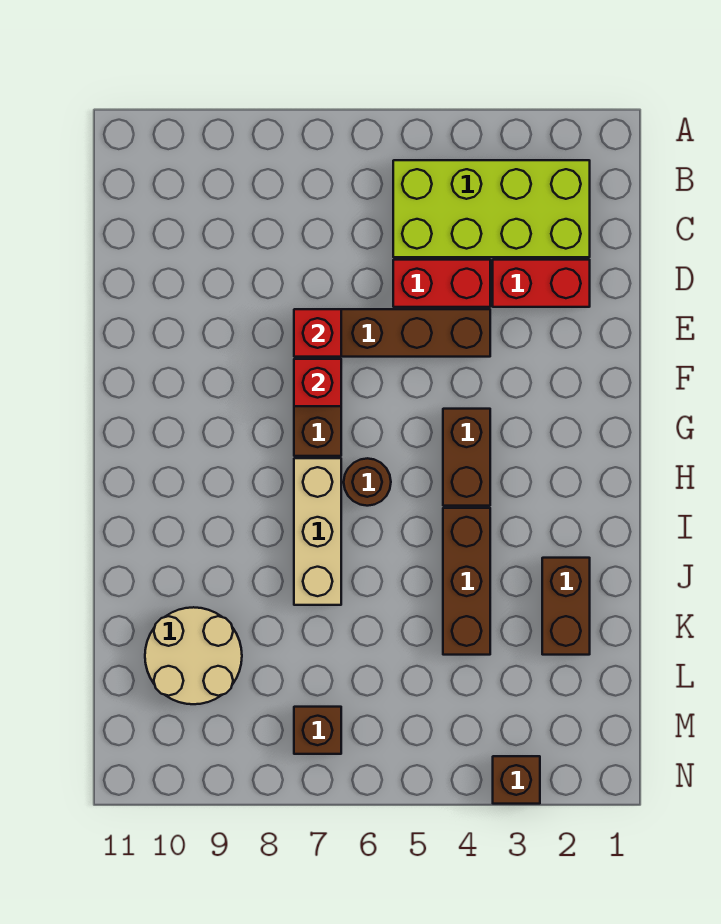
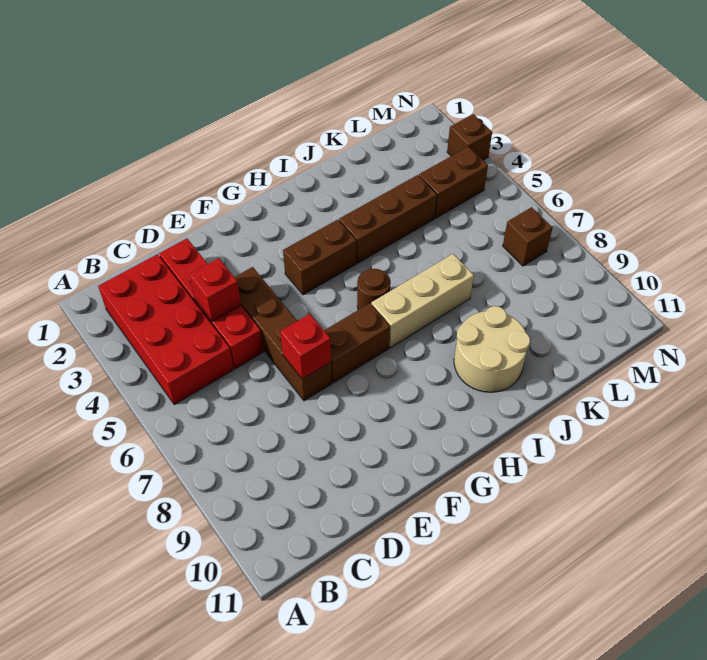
lime 2x4 brick [393,160,590,257] -> red 2x4 brick [98,254,234,405]
red 1x1 brick [294,359,341,406] -> red 1x1 brick moved to [189,258,241,322]
brown 1x2 brick [542,558,590,655] -> brown 1x2 brick moved to [419,147,488,218]
tan 2x2 round brick [145,607,242,704] -> tan 2x2 round brick moved to [454,306,530,392]

